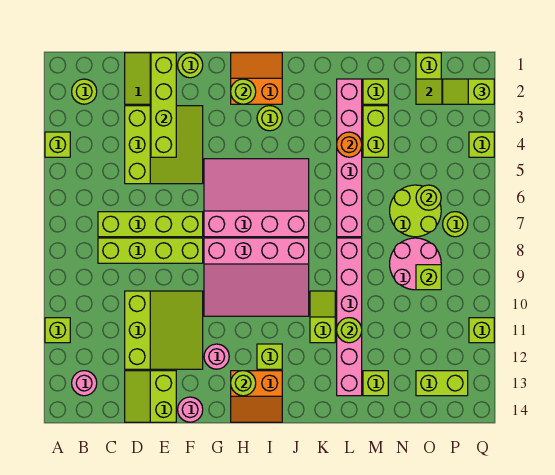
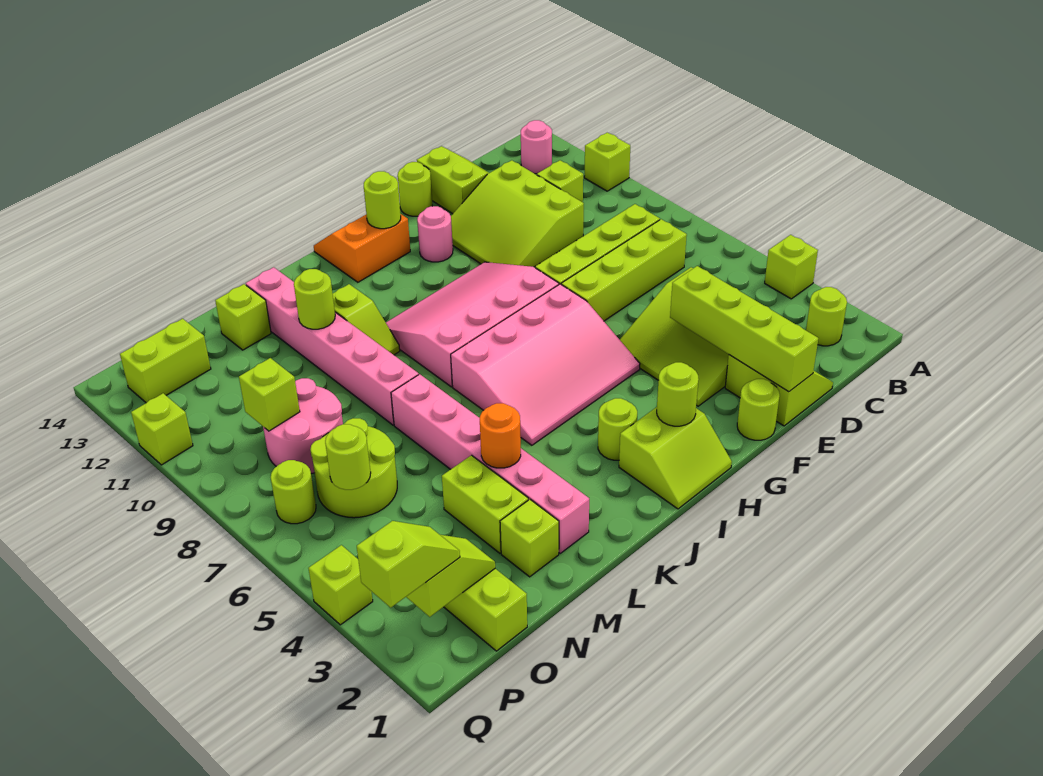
pink 1x1 round brick [178,397,203,422] -> lime 1x1 round brick [398,162,432,216]
orange 2x2 slope [231,53,282,104] -> lime 2x2 slope [619,407,732,509]
lime 1x1 brick [257,344,282,369] -> lime 1x1 brick moved to [537,160,583,202]

